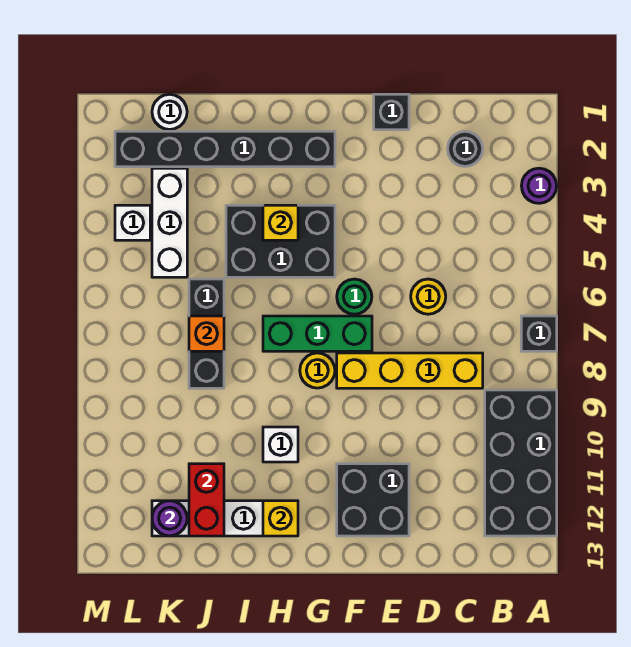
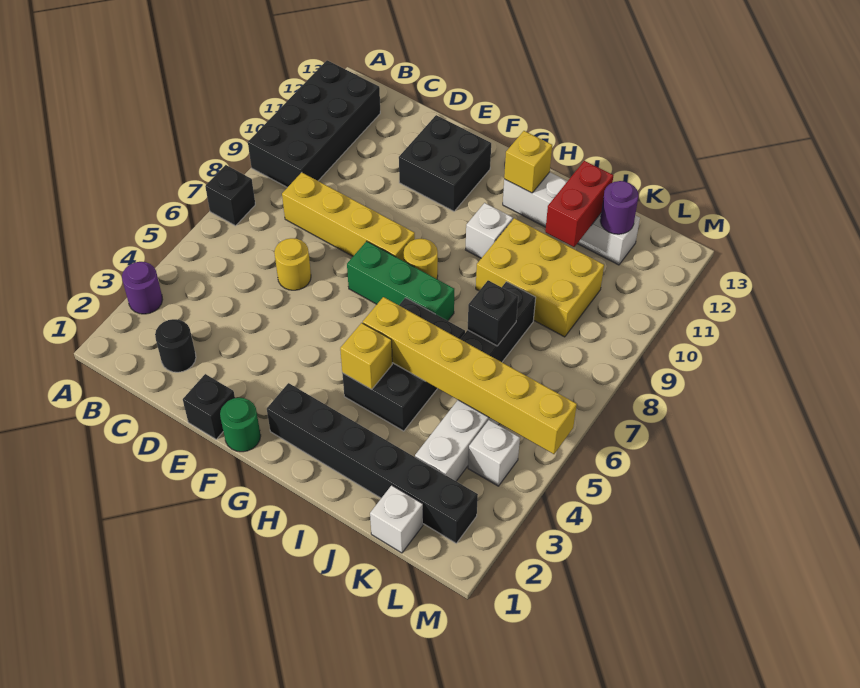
green 1x1 round brick [337,279,372,314] -> green 1x1 round brick moved to [220,398,261,452]
black 2x3 brick [226,205,335,277] -> black 2x3 brick turned to [342,298,465,431]
none -> yellow 1x6 brick [363,297,577,454]
none -> yellow 2x3 brick [476,218,604,337]
orange 1x1 brick [189,316,224,351] -> black 1x1 brick [468,280,518,346]
white 1x1 round brick [152,94,187,130] -> white 1x1 brick [370,485,423,553]

